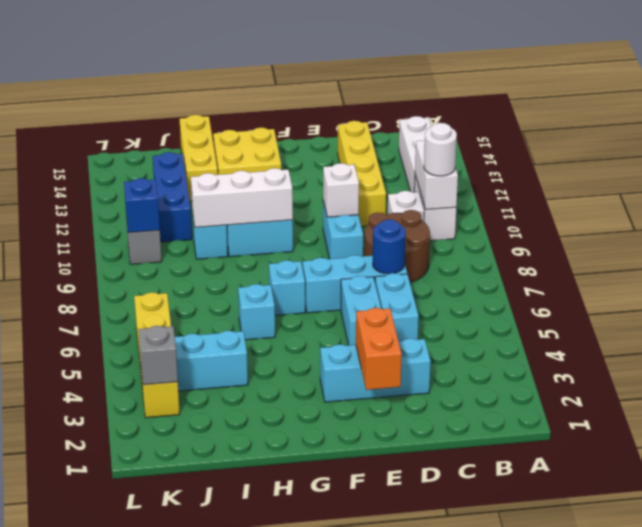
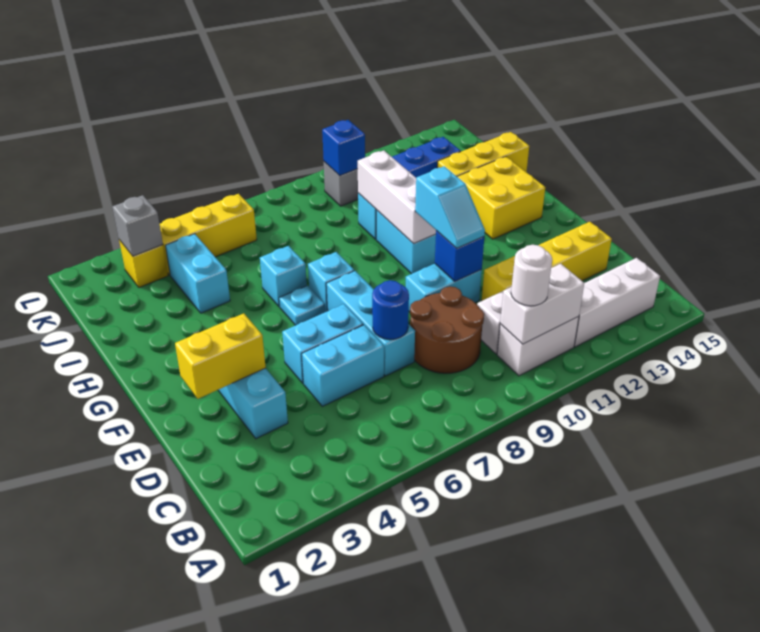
orange 1x2 brick [356,308,402,390] -> yellow 1x2 brick [175,313,266,399]
white 1x1 brick [323,163,359,217] -> blue 1x1 brick [435,231,484,281]
none -> cyan 1x2 slope [415,166,485,248]
none -> cyan 1x1 plate [279,286,325,325]

